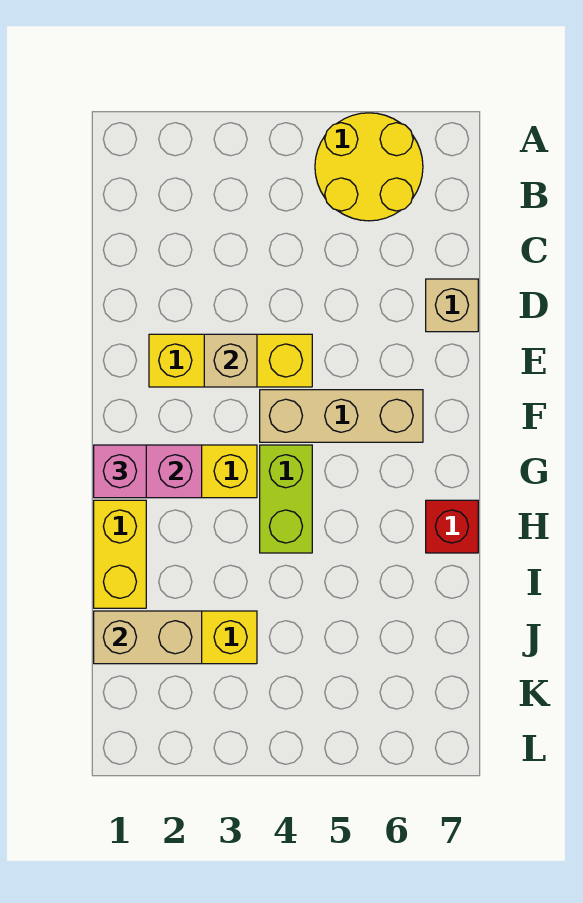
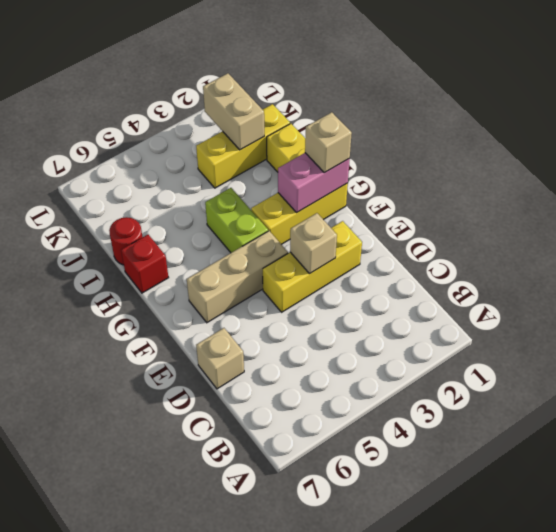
yellow 2x2 round brick [315,113,423,221] -> none
pink 1x1 brick [94,445,146,498] -> tan 1x1 brick [305,112,352,173]
none -> red 1x1 round brick [109,217,142,265]
tan 1x2 brick [94,611,202,664] -> tan 1x2 brick turned to [203,73,264,150]

